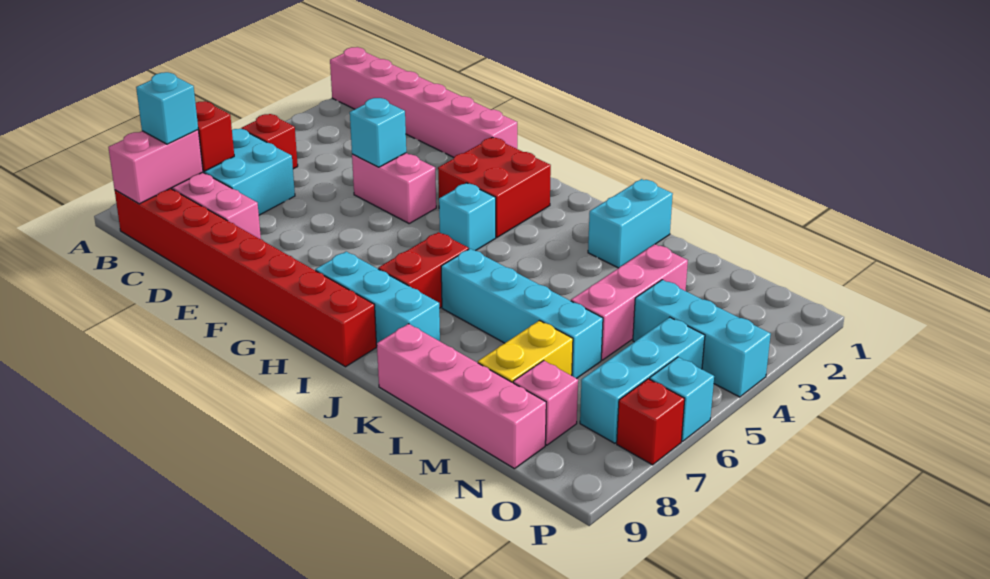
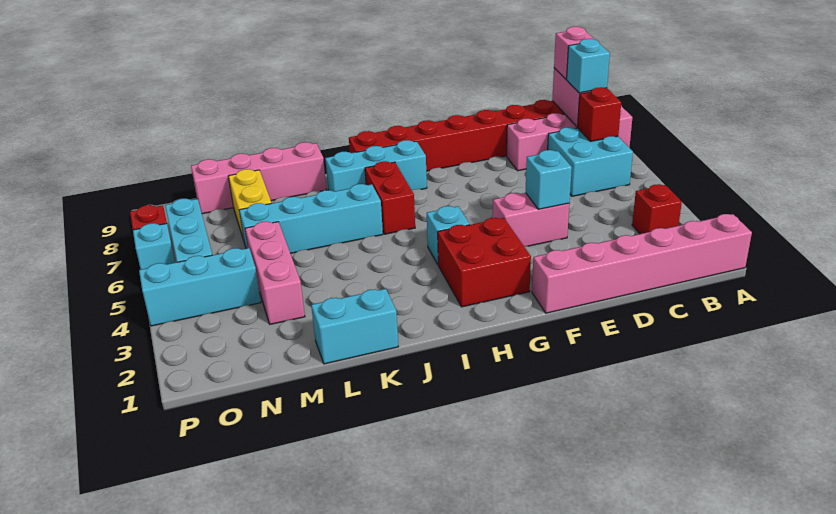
red 1x1 brick [241,114,298,169] -> red 1x1 brick moved to [632,184,682,234]
cyan 1x2 brick [588,179,673,268] -> cyan 1x2 brick turned to [311,289,398,364]
pink 1x1 brick [513,360,578,445] -> pink 1x1 brick moved to [554,27,594,79]

